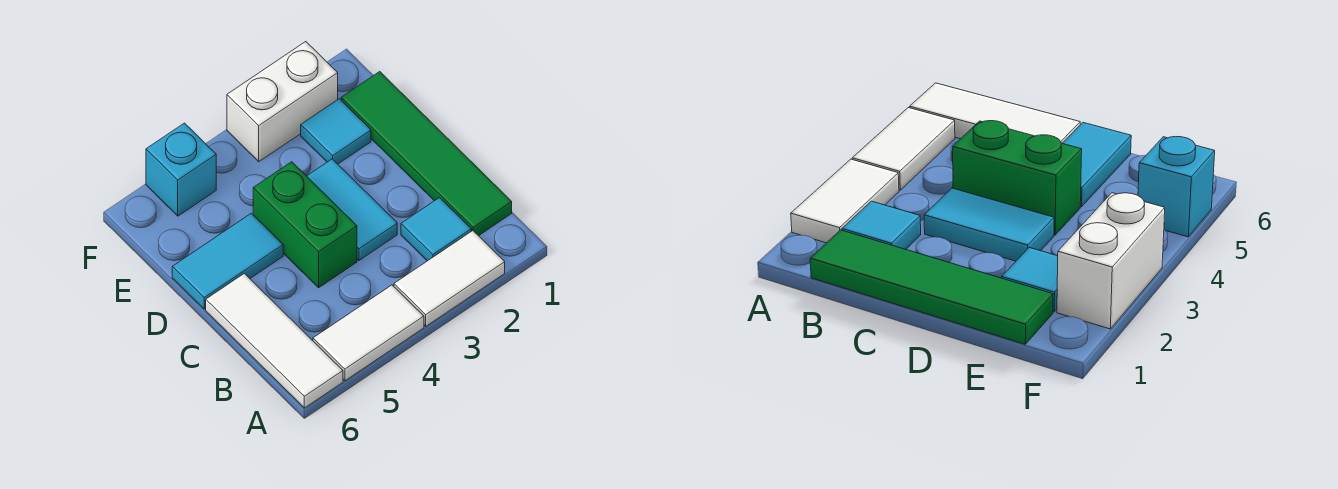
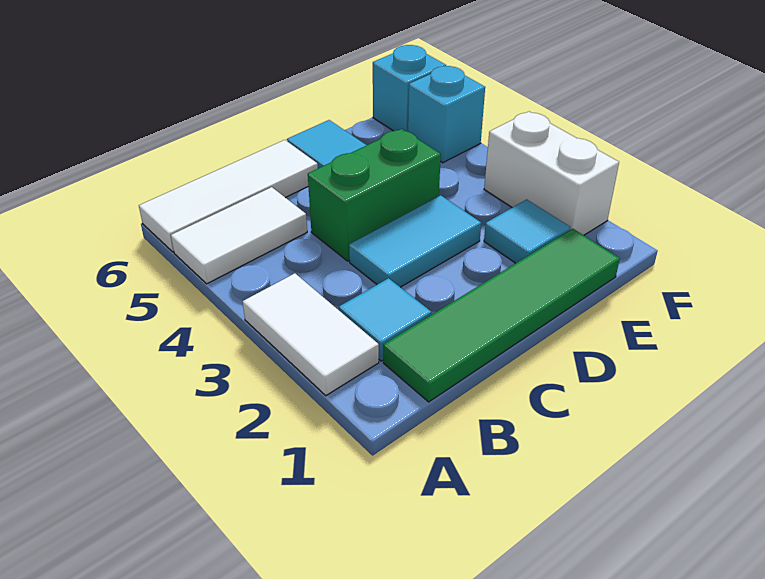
white 1x2 tile [313,285,424,381] -> white 1x2 tile turned to [171,187,307,284]
none -> cyan 1x1 brick [373,45,446,131]

